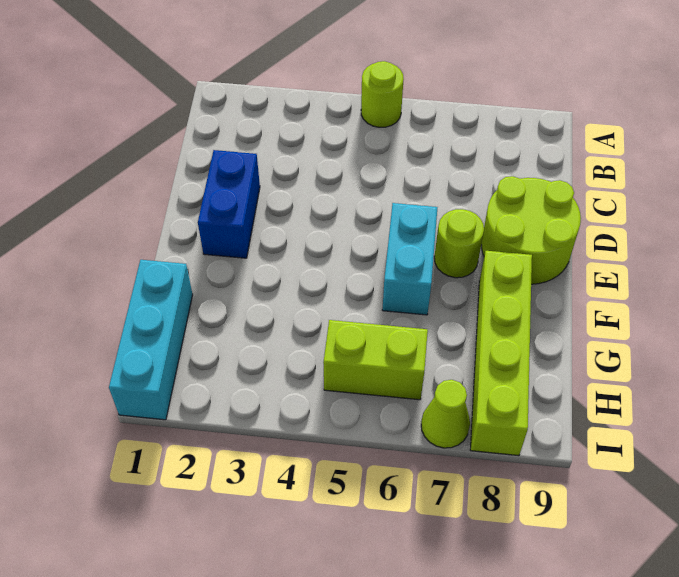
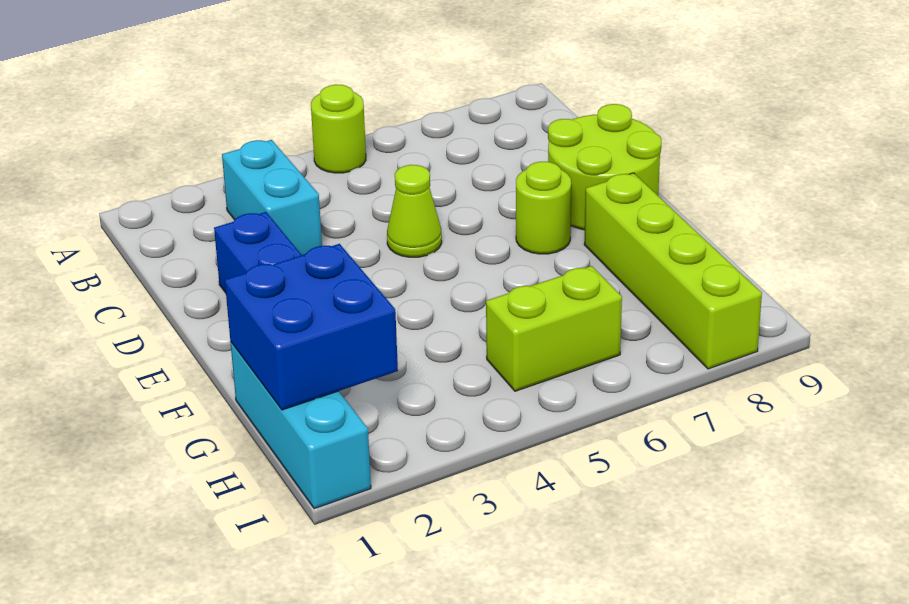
cyan 1x2 brick [382,203,438,315] -> cyan 1x2 brick moved to [222,140,322,255]
none -> blue 2x2 brick [225,244,398,410]
lime 1x1 cone [421,380,470,448] -> lime 1x1 cone moved to [387,165,442,257]

